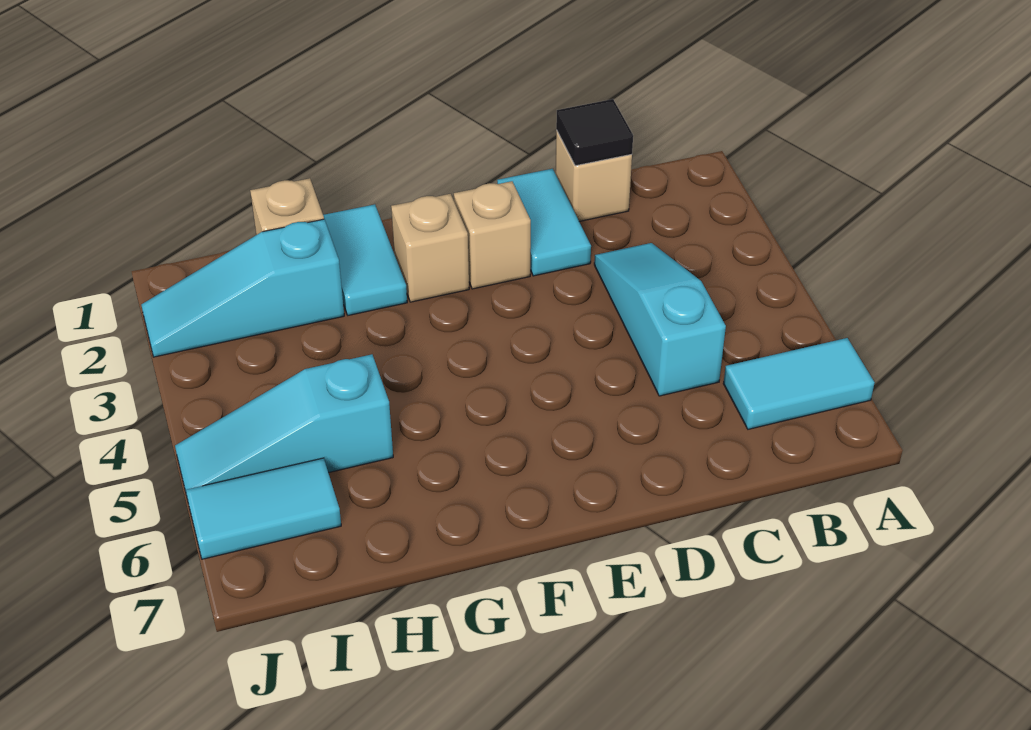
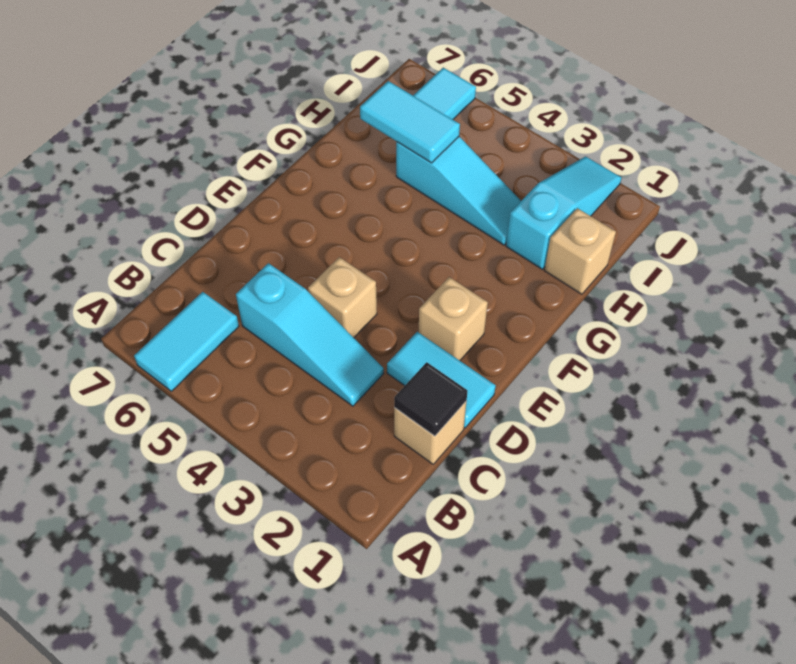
tan 1x1 brick [391,194,469,302] -> tan 1x1 brick moved to [308,257,377,338]
cyan 1x2 tile [323,204,407,315] -> cyan 1x2 tile moved to [360,81,460,163]
cyan 1x3 slope [175,354,393,495] -> cyan 1x3 slope turned to [396,137,521,245]

